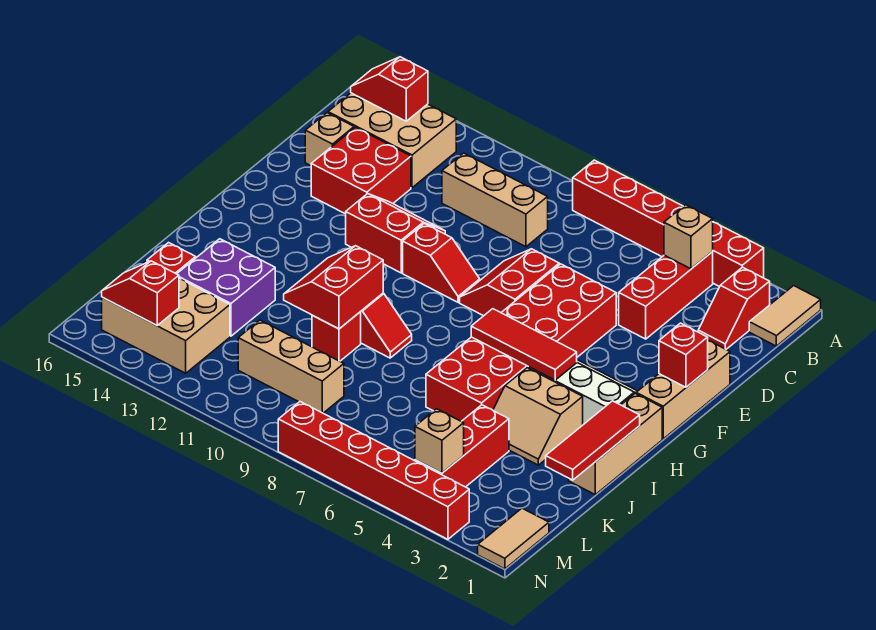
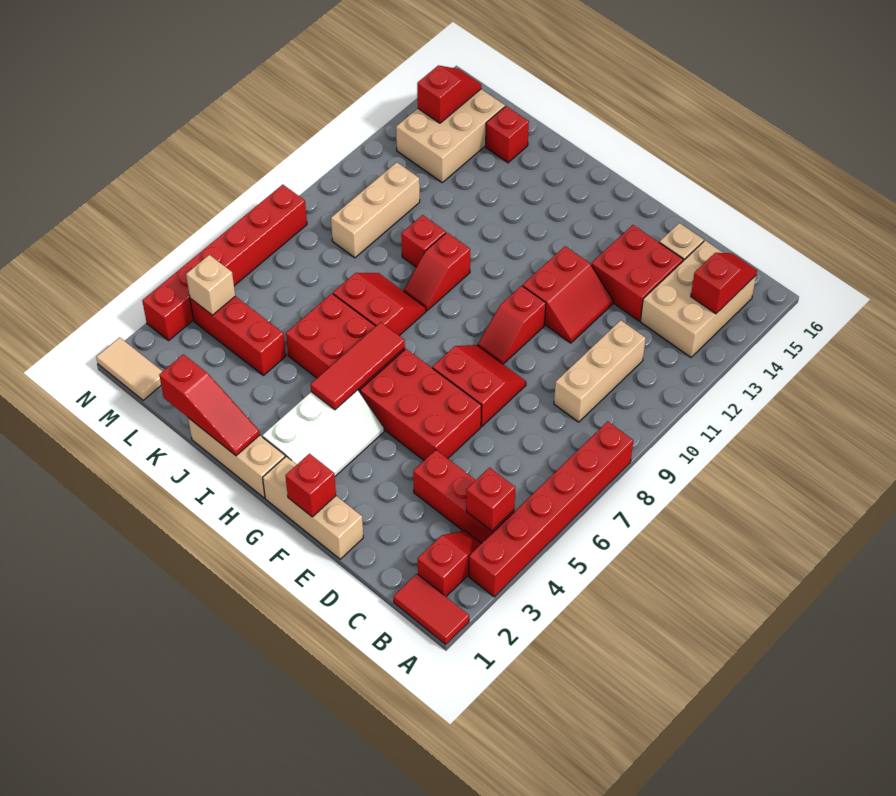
tan 1x2 tile [749,286,821,346] -> red 1x2 tile [393,574,469,644]
red 1x2 slope [698,267,770,349] -> red 1x2 slope turned to [418,530,482,596]
tan 1x1 brick [664,205,713,269] -> red 1x1 brick [466,468,515,531]
red 1x3 tile [546,401,640,480] -> red 1x3 slope [159,354,260,456]
tan 2x2 slope [493,368,583,465] -> none
red 2x2 slope [284,246,383,329] -> red 2x2 slope moved to [333,273,426,336]
purple 2x2 brick [177,239,275,336] -> none

